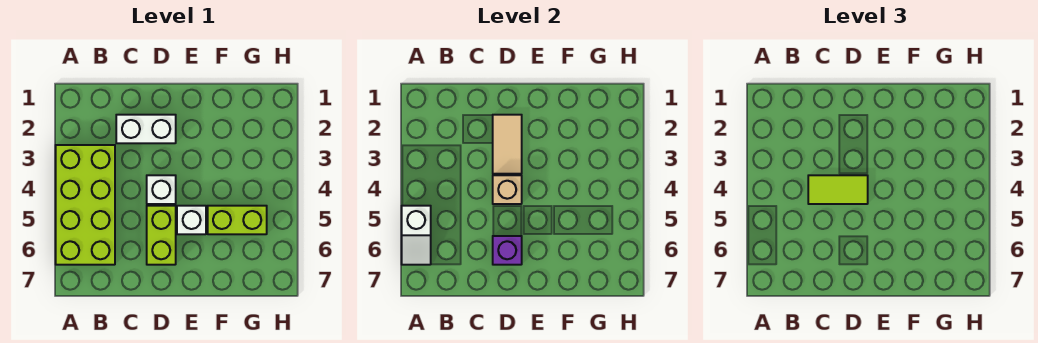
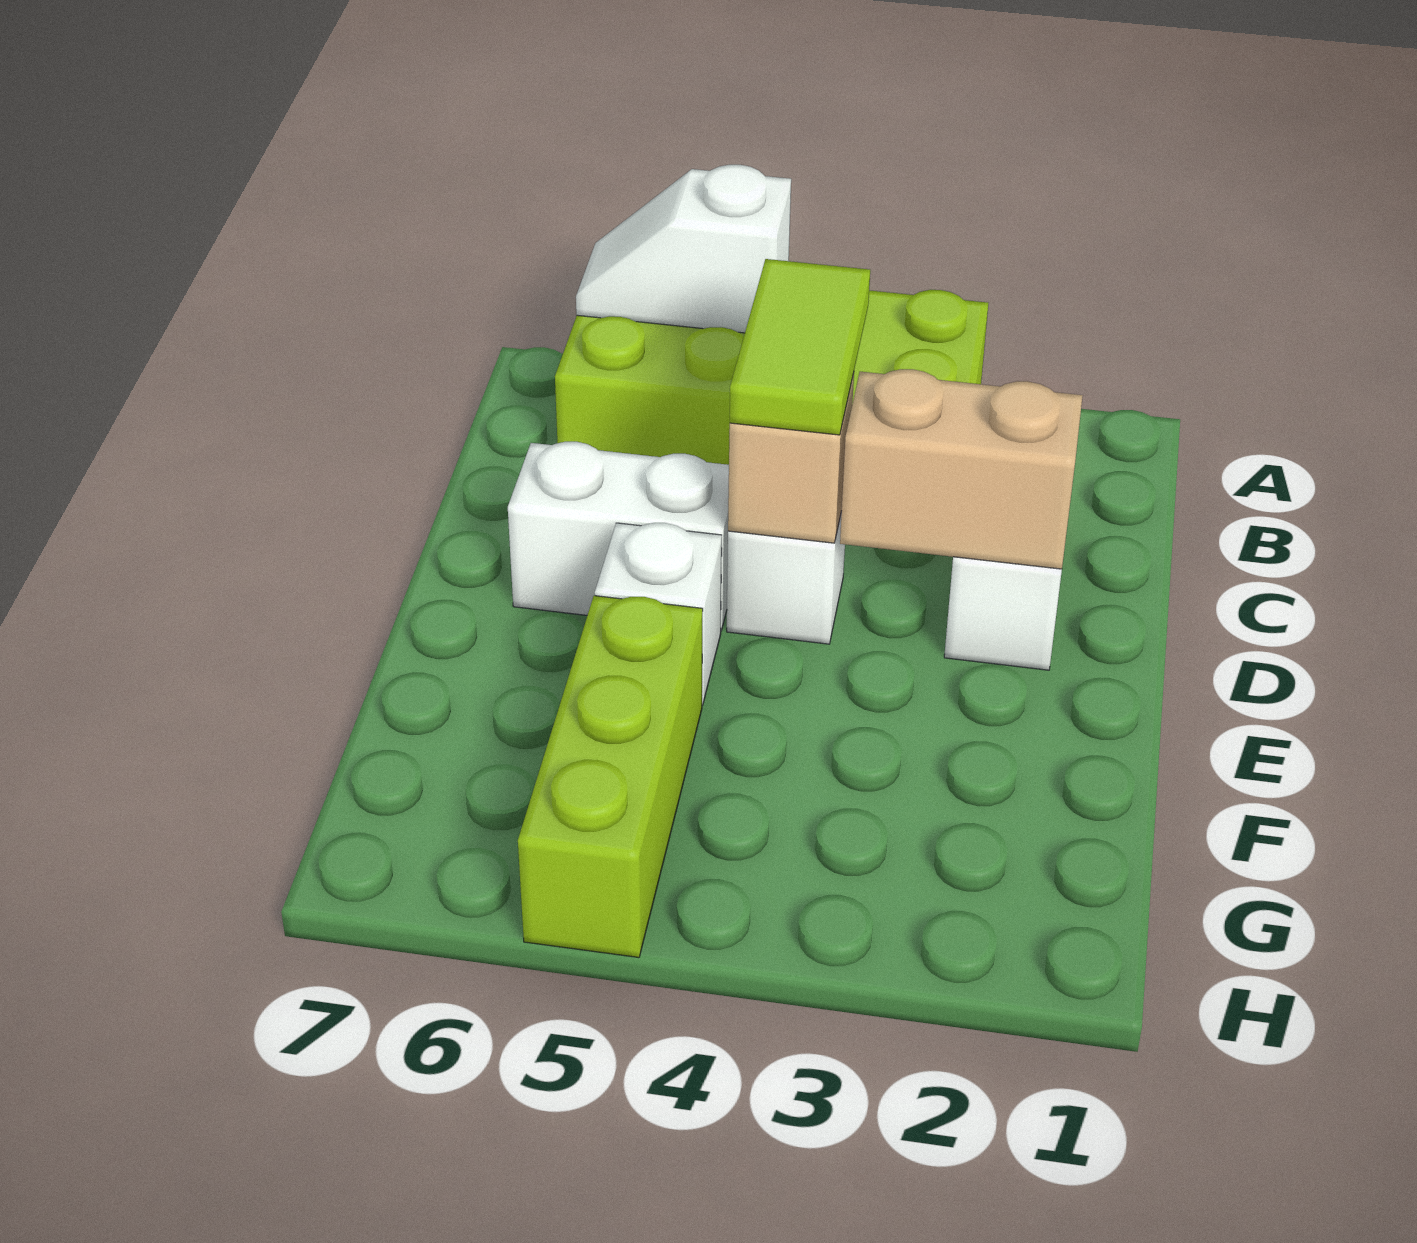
tan 1x2 tile [493,115,522,174] -> tan 1x2 brick [840,369,1083,569]
lime 1x2 brick [147,206,176,265] -> white 1x2 brick [508,442,729,631]
purple 1x1 brick [493,236,522,265] -> none
lime 1x2 brick [208,206,267,234] -> lime 1x3 brick [518,596,703,957]

